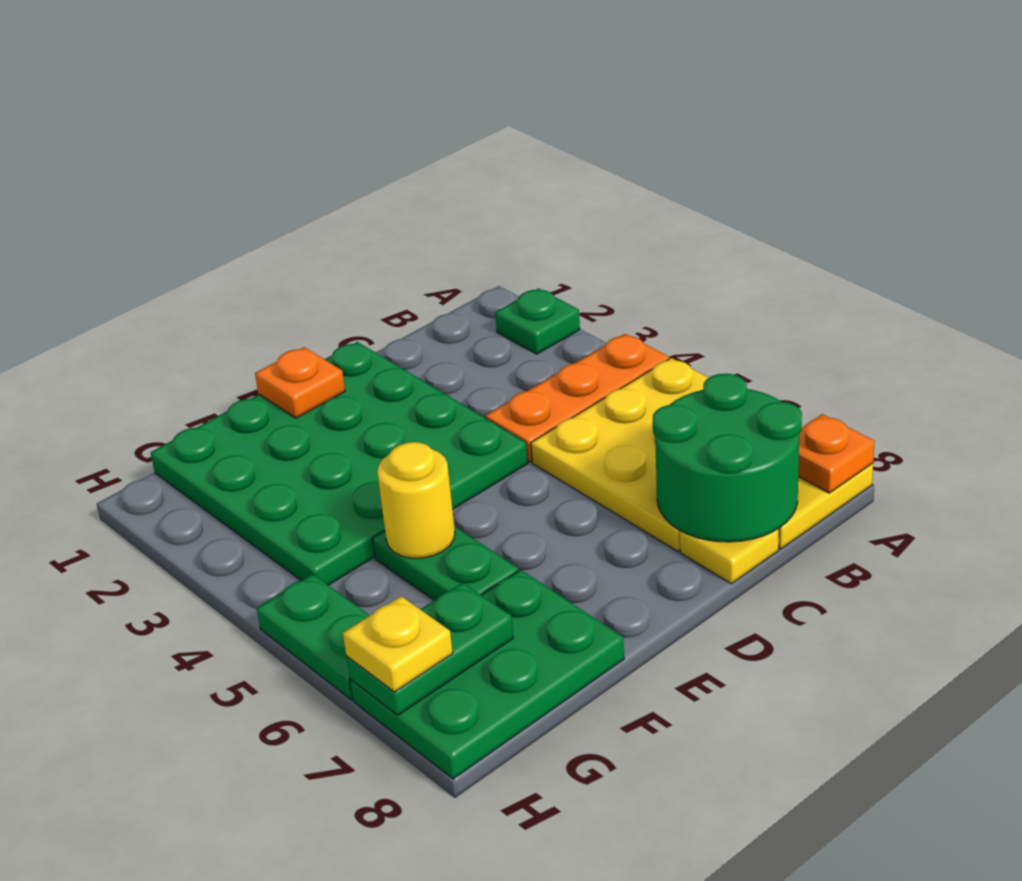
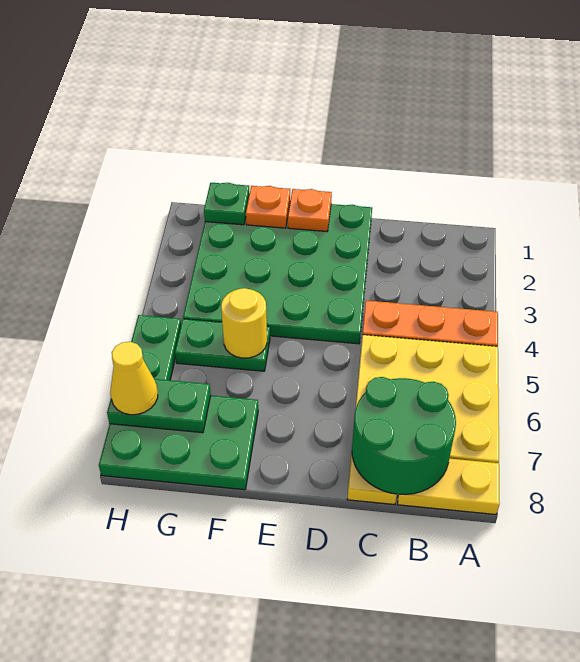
green 1x1 plate [495,288,580,354] -> green 1x1 plate moved to [204,183,250,225]
orange 1x1 plate [798,414,875,493] -> orange 1x1 plate moved to [246,186,290,228]
green 1x2 plate [372,526,518,600] -> green 1x2 plate turned to [175,319,270,371]
yellow 1x1 plate [343,596,453,692] -> yellow 1x1 cone [110,342,158,415]

